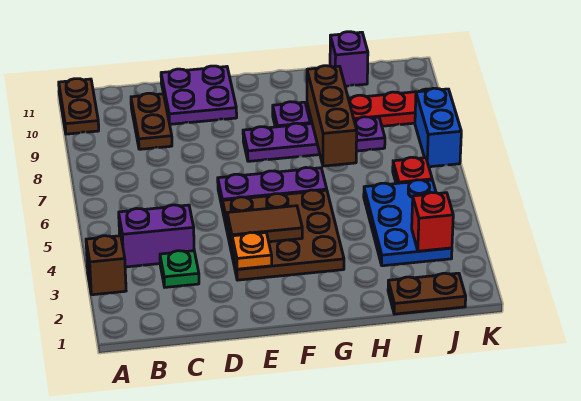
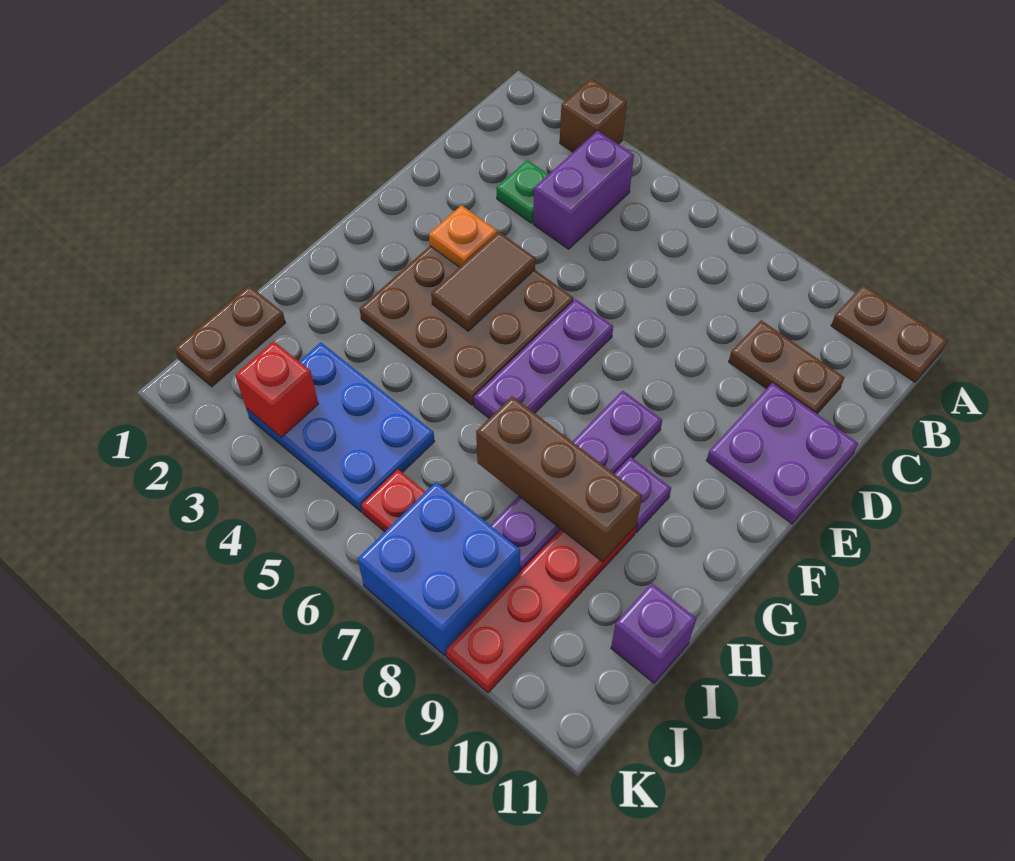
blue 1x2 brick [415,88,461,167] -> blue 2x2 brick [358,482,520,656]

